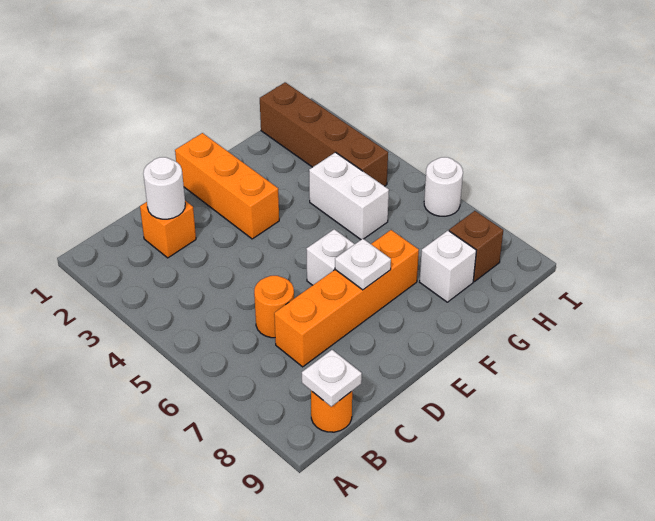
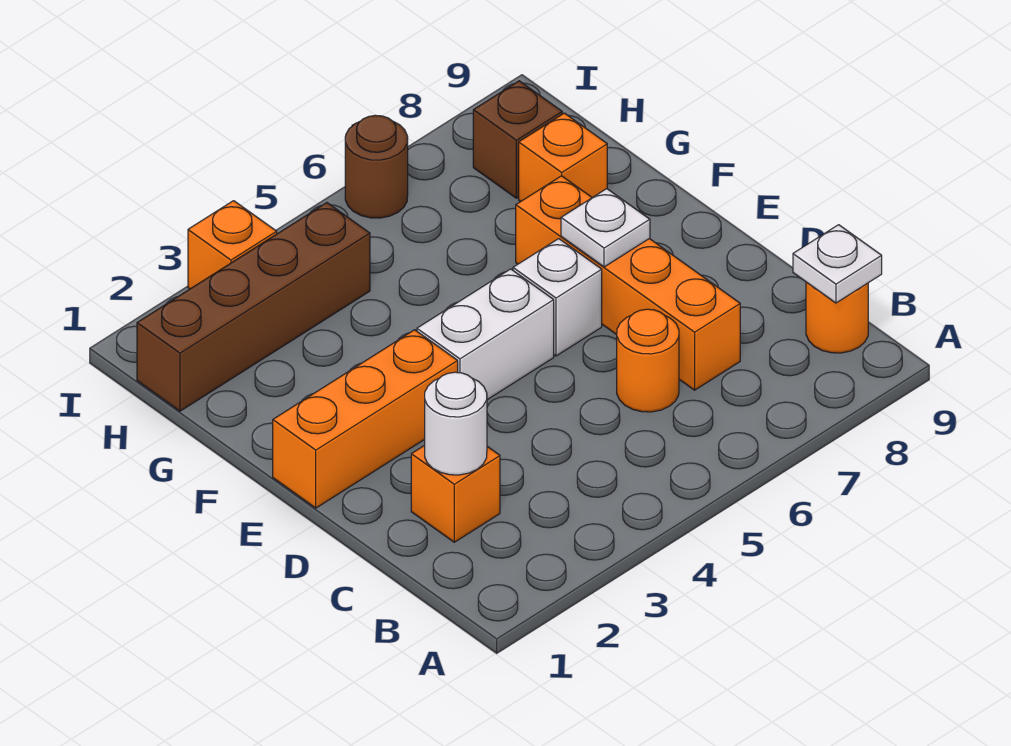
white 1x2 brick [309,152,389,239] -> white 1x2 brick moved to [417,269,554,400]
white 1x1 brick [420,231,476,302] -> orange 1x1 brick [519,113,607,201]
none -> orange 1x1 brick [188,201,277,289]
white 1x1 round brick [424,157,463,216] -> brown 1x1 round brick [345,115,408,218]

